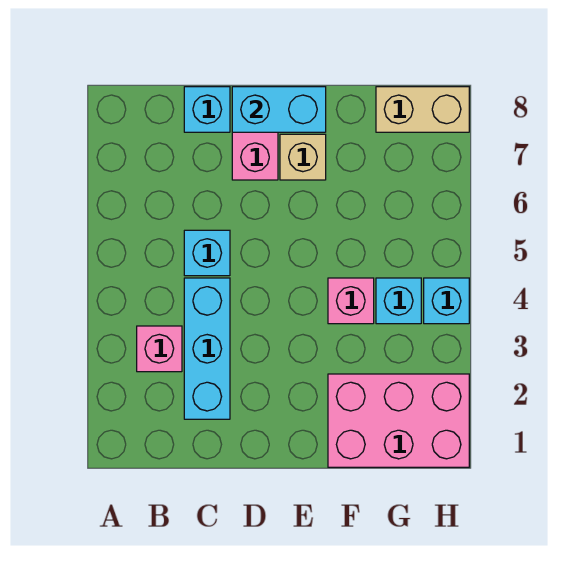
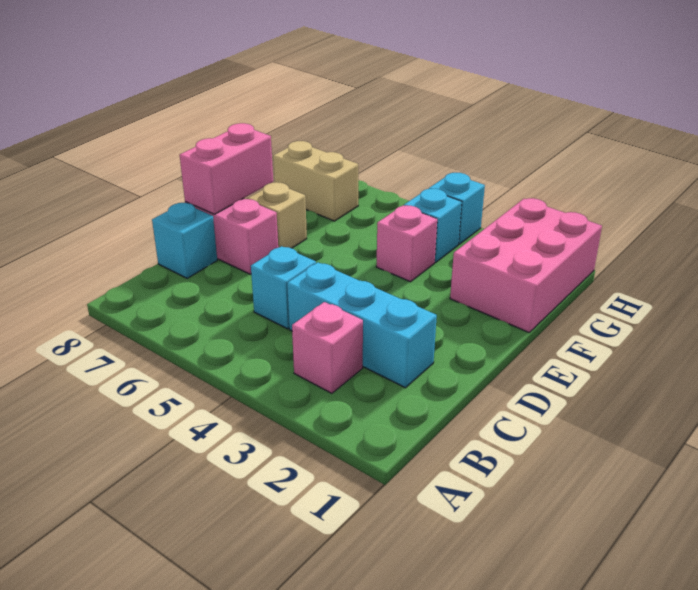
cyan 1x2 brick [232,87,326,132] -> pink 1x2 brick [180,123,273,214]
tan 1x2 brick [376,87,469,132] -> tan 1x2 brick turned to [273,141,358,221]

